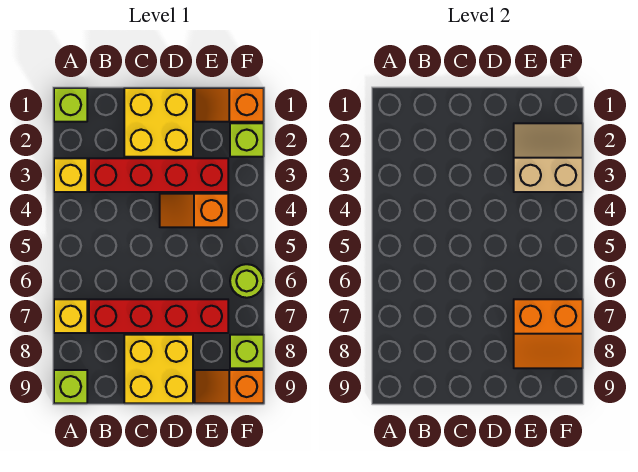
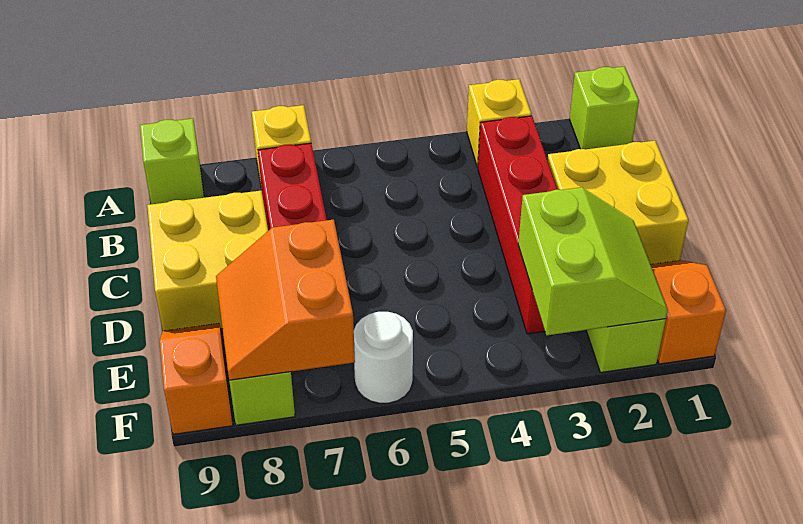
orange 1x2 slope [160,194,228,227] -> none
tan 2x2 slope [514,123,583,192] -> lime 2x2 slope [518,187,668,335]
lime 1x1 round brick [230,264,263,298] -> white 1x1 round brick [354,312,413,403]

